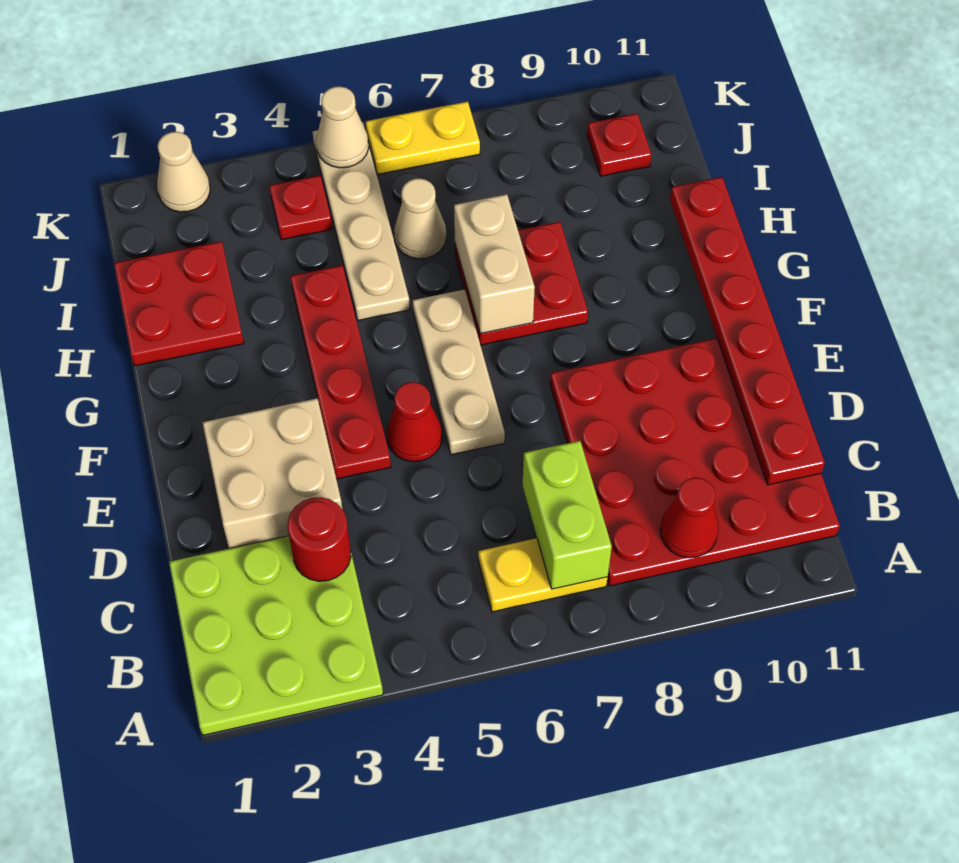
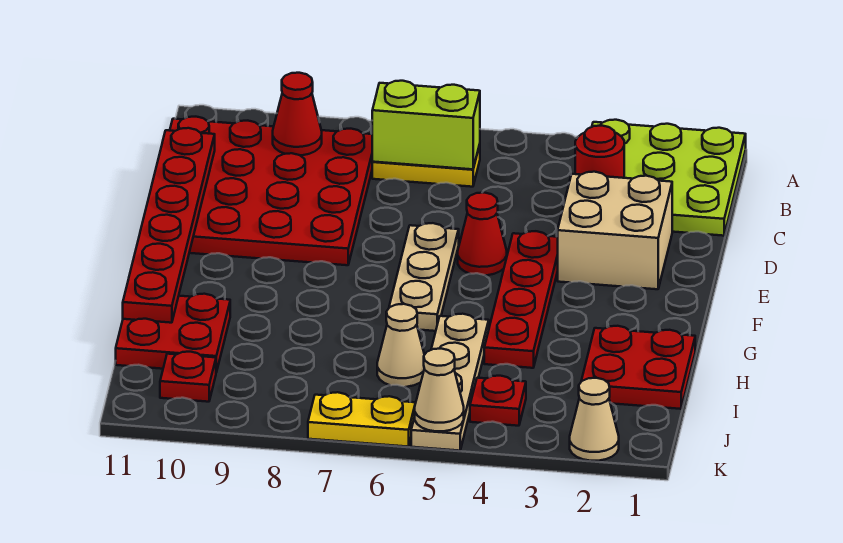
lime 1x2 brick [523,441,612,589] -> lime 1x2 brick turned to [372,81,480,169]
red 2x2 plate [455,222,588,345] -> red 2x2 plate moved to [116,294,230,372]
tan 1x2 brick [454,194,535,334] -> none

